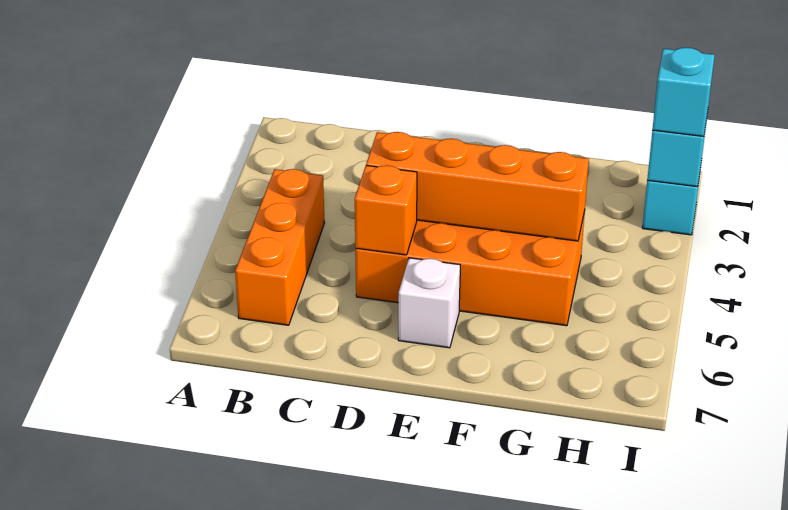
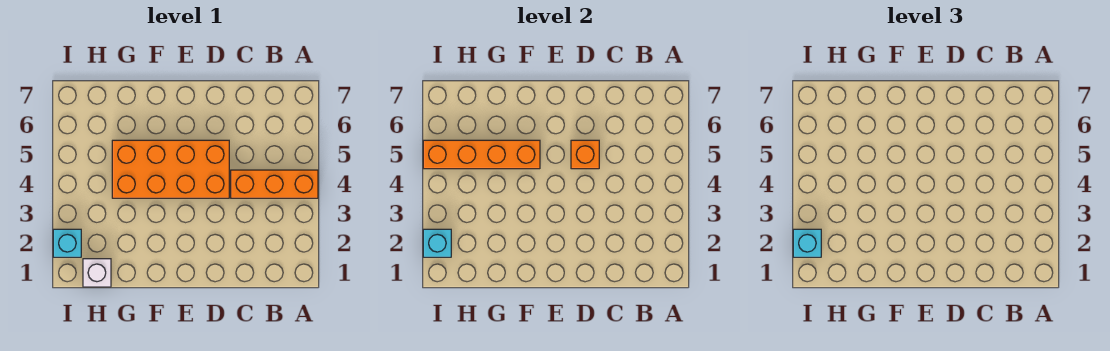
orange 1x3 brick [235,169,325,325] -> orange 1x3 brick turned to [231,170,318,198]
orange 1x4 brick [366,132,589,241] -> orange 1x4 brick moved to [423,140,540,169]
white 1x1 brick [398,258,460,348] -> white 1x1 brick moved to [83,259,111,287]

